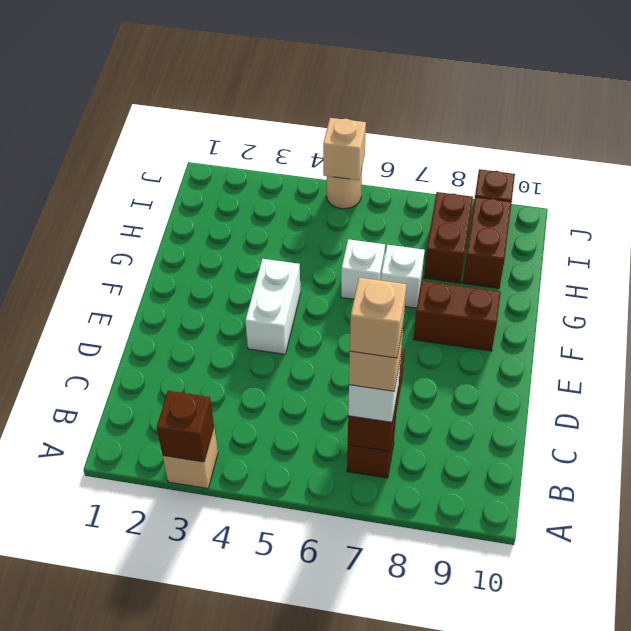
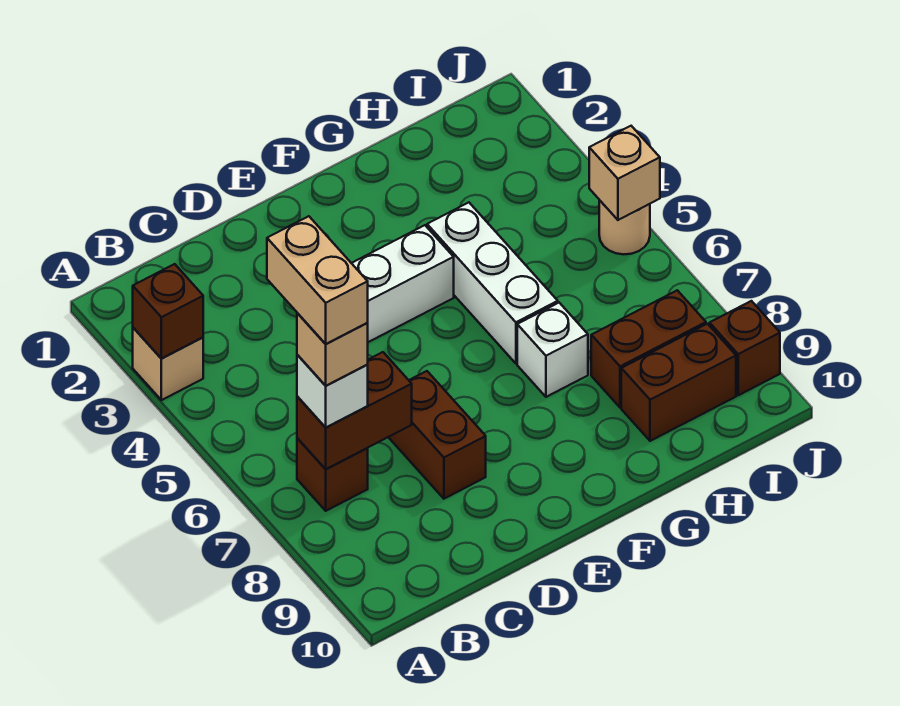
tan 1x1 brick [350,278,407,358] -> tan 1x2 brick [267,216,368,344]
brown 1x2 brick [414,281,501,351] -> brown 1x2 brick moved to [389,371,486,499]
white 1x1 brick [341,239,385,299] -> white 1x3 brick [427,202,558,363]

